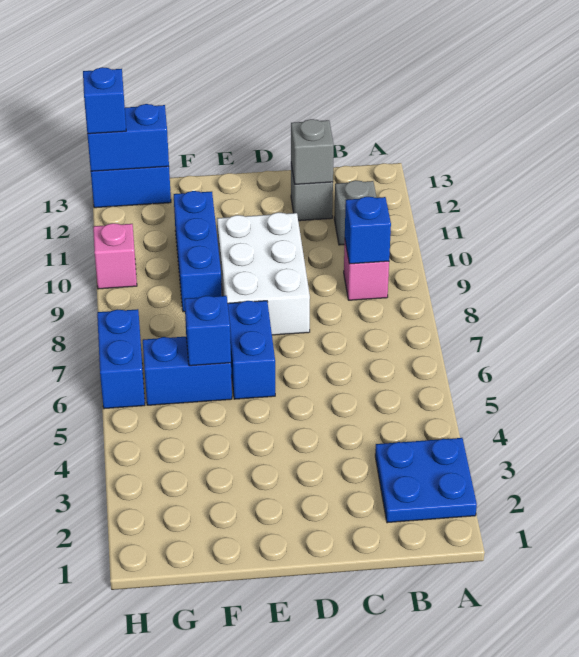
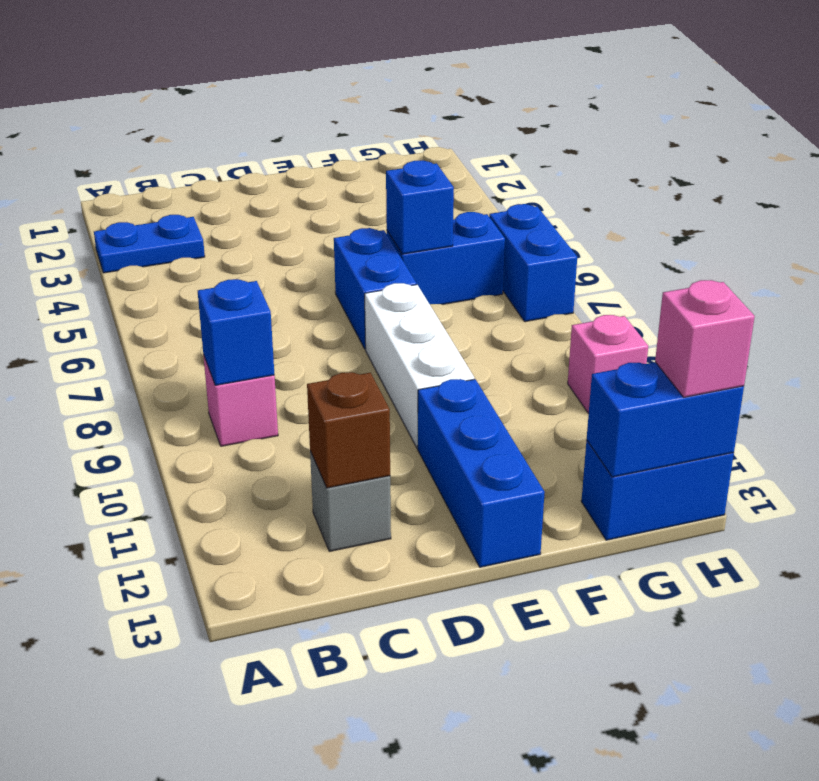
blue 2x2 plate [375,438,477,523] -> blue 1x2 plate [94,215,205,273]
grey 1x1 brick [334,180,377,245] -> none
grey 1x1 brick [291,119,334,184] -> brown 1x1 brick [307,372,390,488]
white 2x3 brick [217,212,310,335] -> white 1x3 brick [365,283,474,448]
blue 1x3 brick [174,191,222,312] -> blue 1x3 brick moved to [418,379,545,567]
blue 1x1 brick [83,67,126,134] -> pink 1x1 brick [655,280,755,397]

